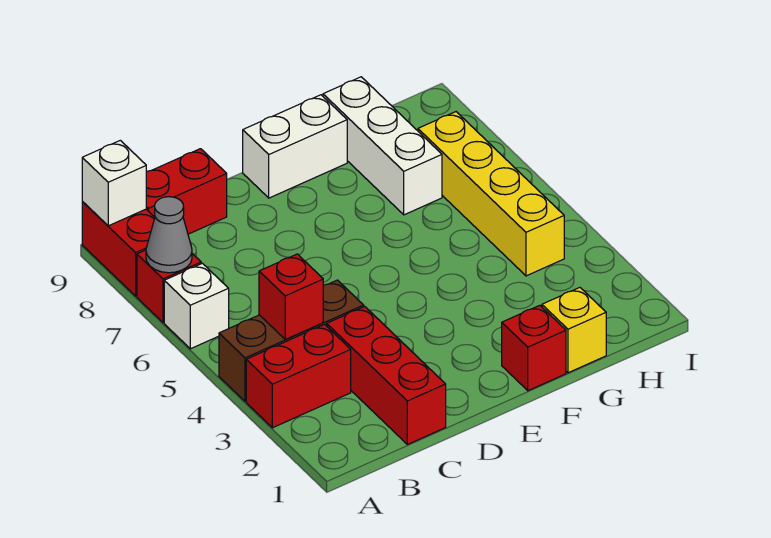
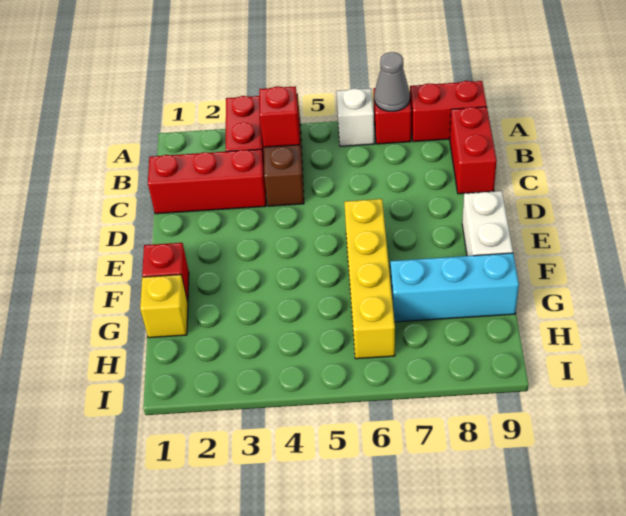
white 1x1 brick [82,140,146,226] -> none
white 1x3 brick [323,77,442,215] -> cyan 1x3 brick [390,253,519,322]
yellow 1x4 brick [418,112,564,276] -> yellow 1x4 brick turned to [344,199,395,359]

